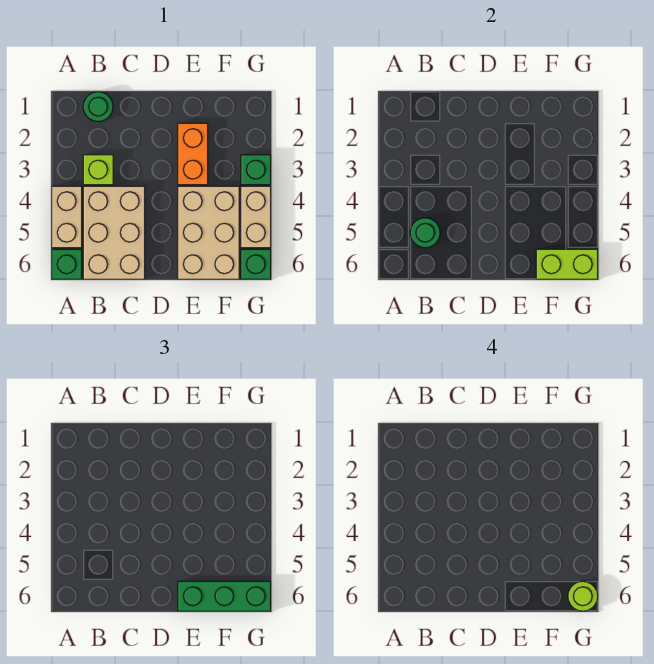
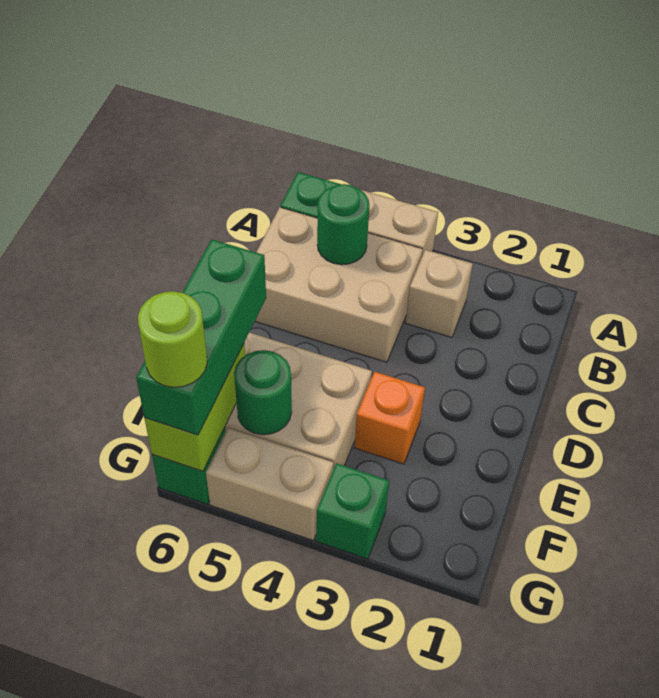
green 1x1 round brick [83,92,113,122] -> green 1x1 round brick moved to [234,350,292,435]
lime 1x1 brick [83,155,113,185] -> tan 1x1 brick [406,250,473,337]
orange 1x2 brick [178,123,208,185] -> orange 1x1 brick [355,372,425,464]

